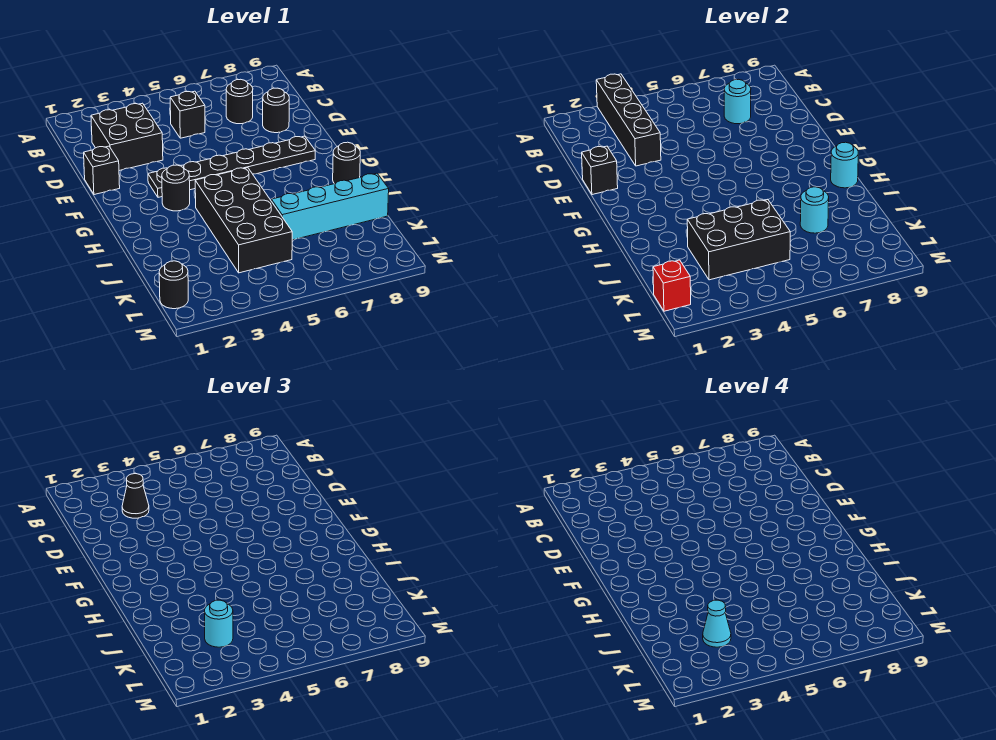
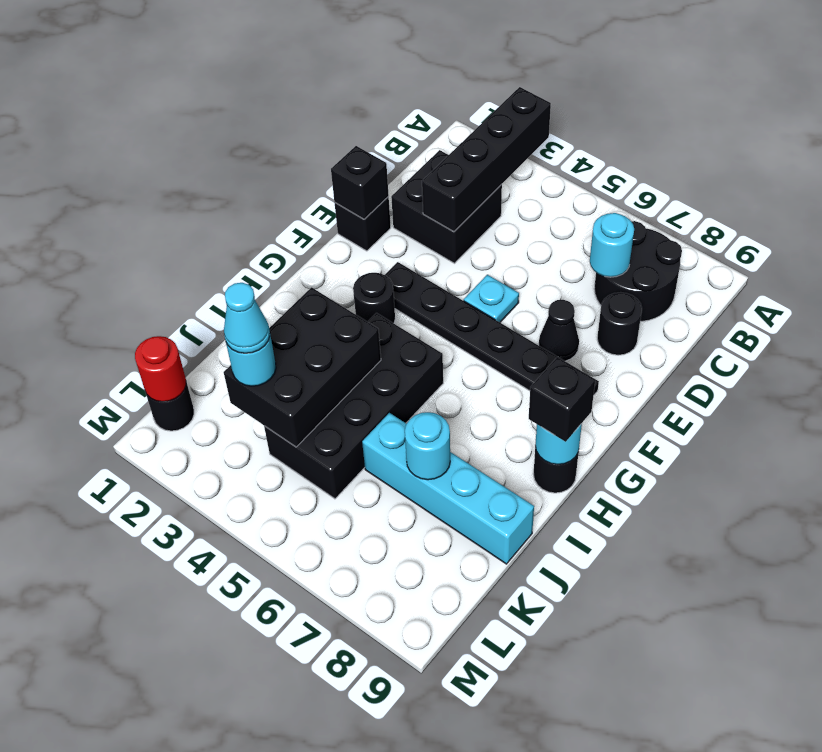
black 1x1 cone [122,474,149,518] -> black 1x1 cone moved to [539,300,579,361]
black 1x1 brick [170,91,205,138] -> black 1x1 brick moved to [529,357,595,442]
black 1x1 round brick [226,79,253,124] -> black 2x2 round brick [594,221,682,321]
none -> cyan 1x1 plate [464,275,519,322]
black 2x3 brick [687,200,790,280] -> black 2x3 brick turned to [224,287,381,447]
red 1x1 brick [653,260,691,311] -> red 1x1 round brick [135,336,186,402]

